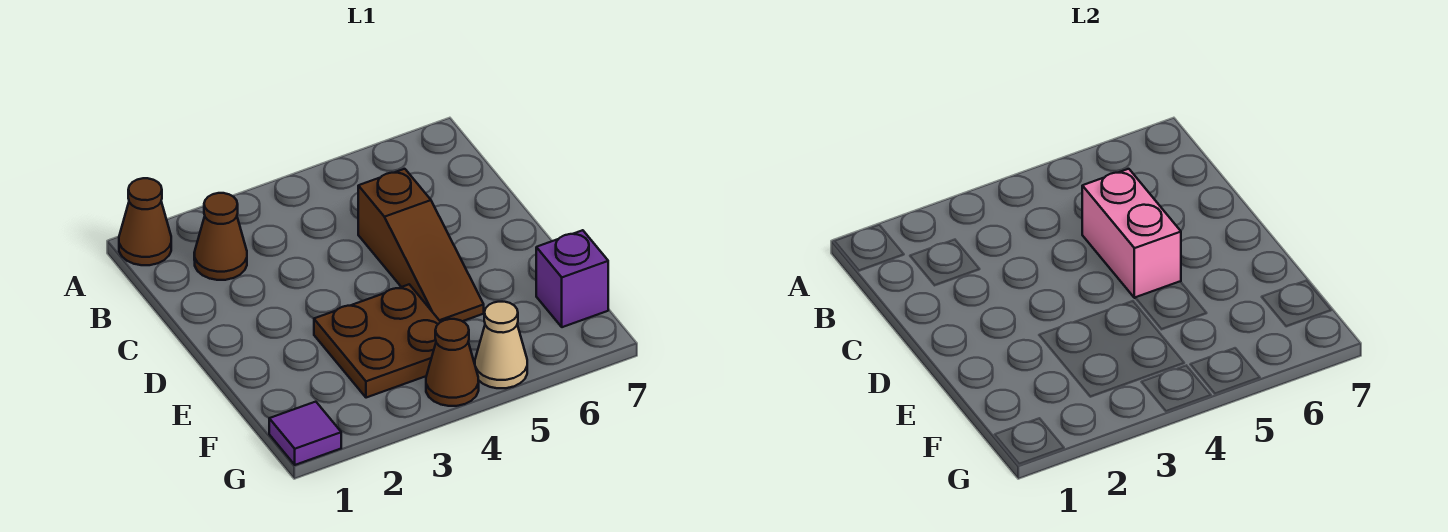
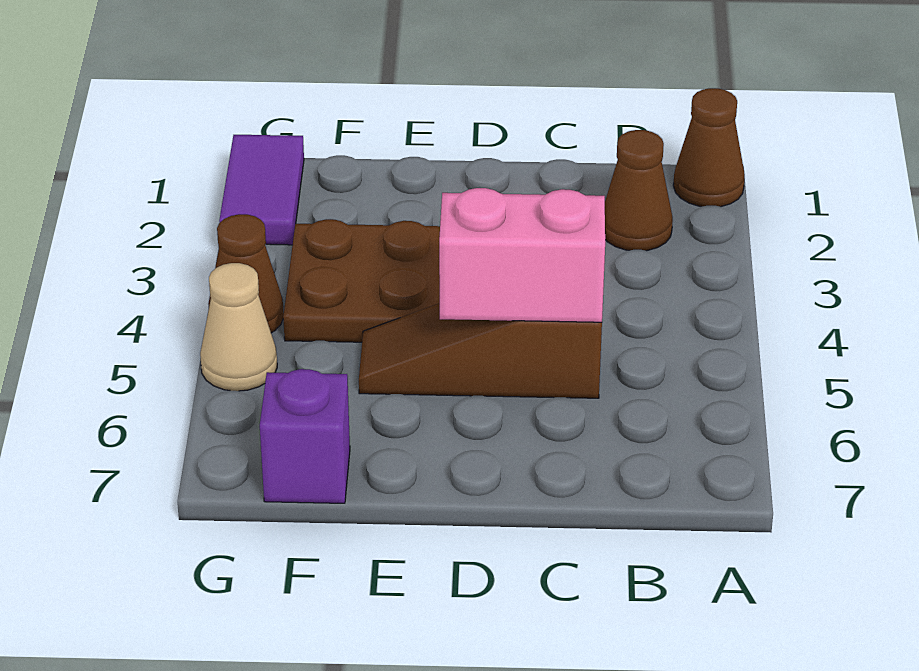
purple 1x1 tile [269,402,341,465] -> purple 1x2 tile [219,135,304,245]

